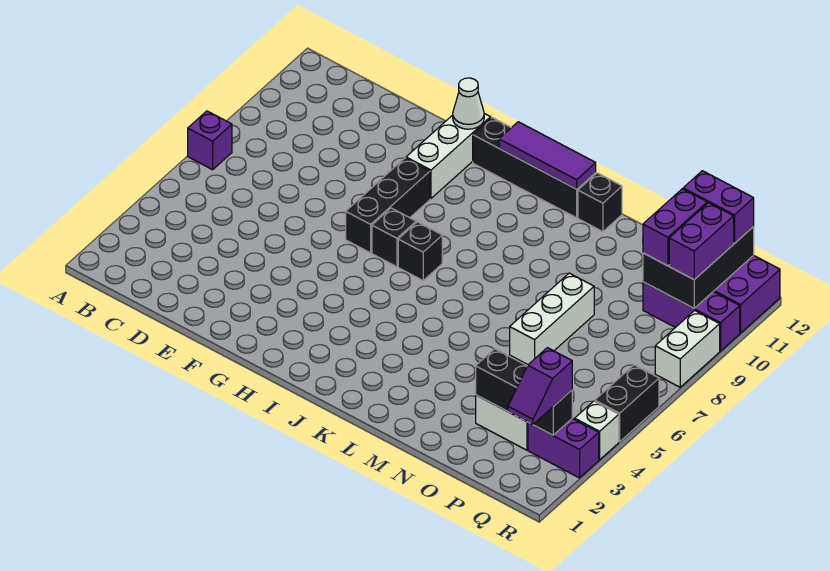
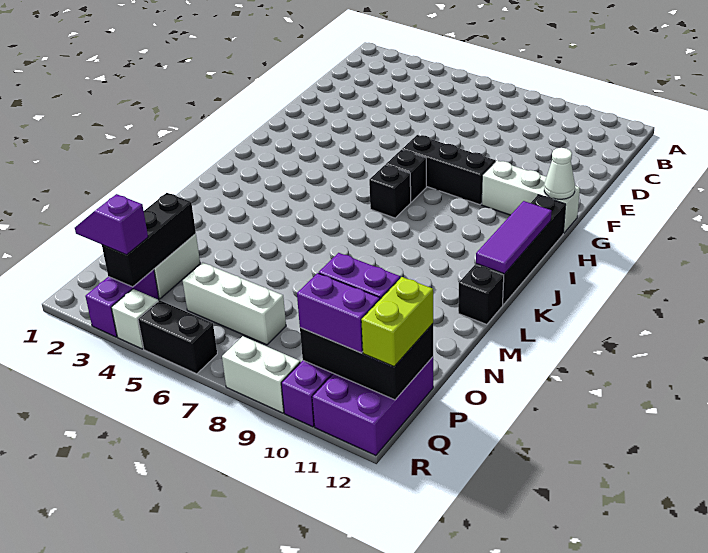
purple 1x1 brick [188,111,232,170] -> none
white 1x3 brick [510,273,594,365] -> white 1x3 brick moved to [183,262,286,345]
purple 1x2 brick [683,171,754,243] -> lime 1x2 brick [361,277,433,366]

